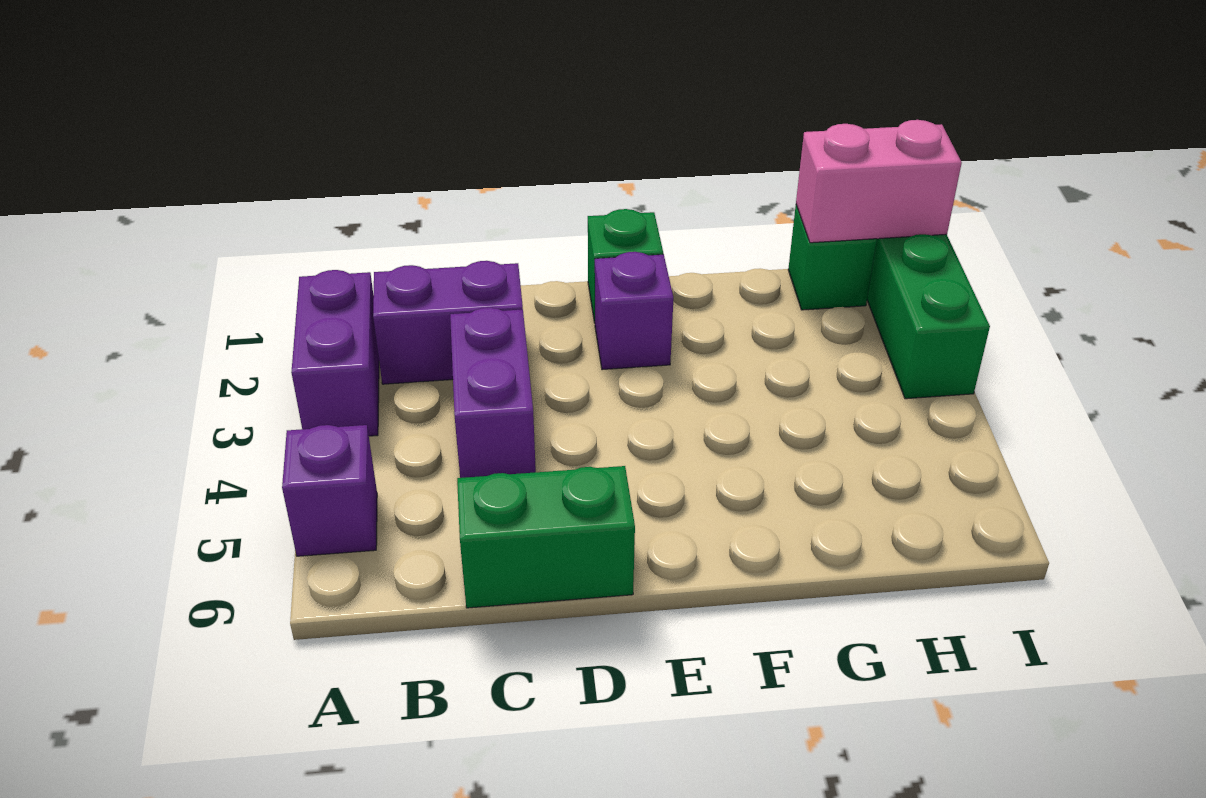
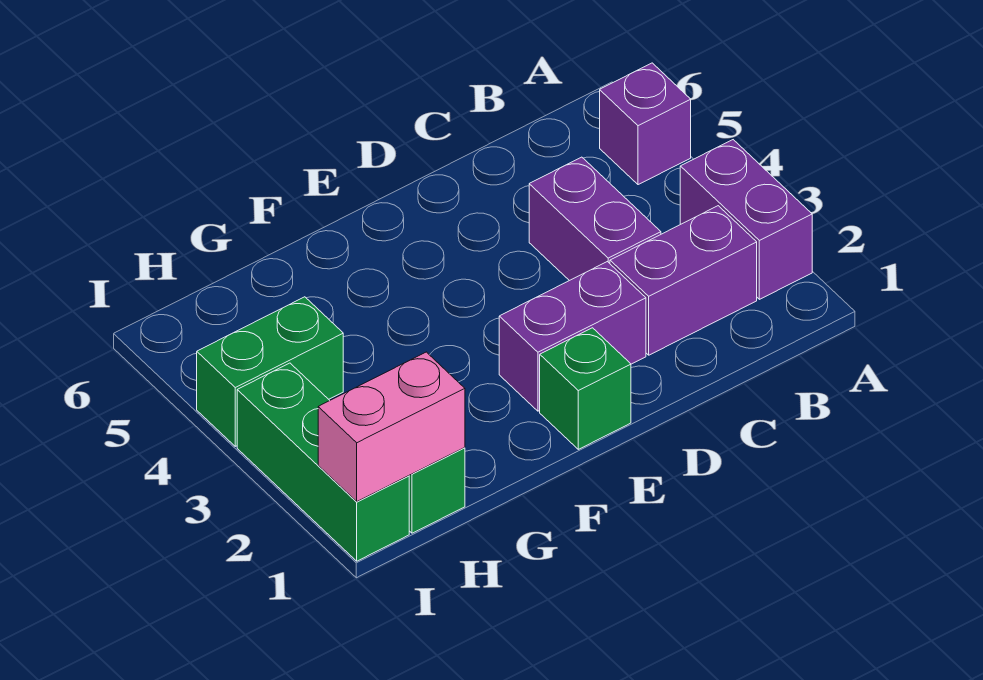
green 1x2 brick [457,466,635,608] -> green 1x2 brick moved to [197,297,343,446]
purple 1x1 brick [595,252,673,370] -> purple 1x2 brick [499,262,646,411]

